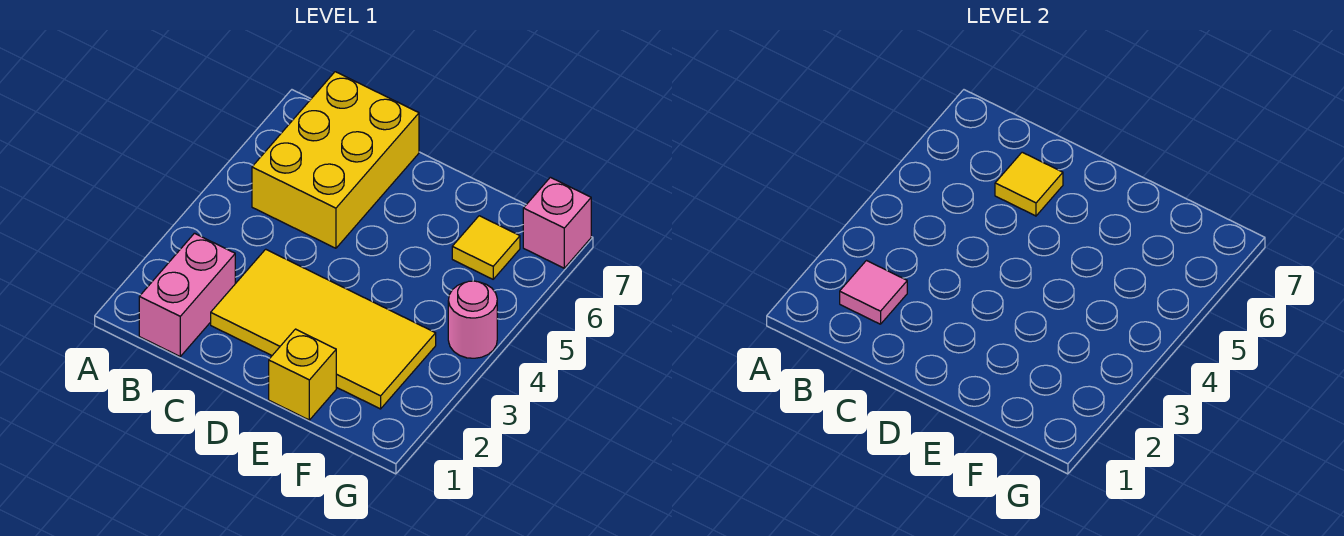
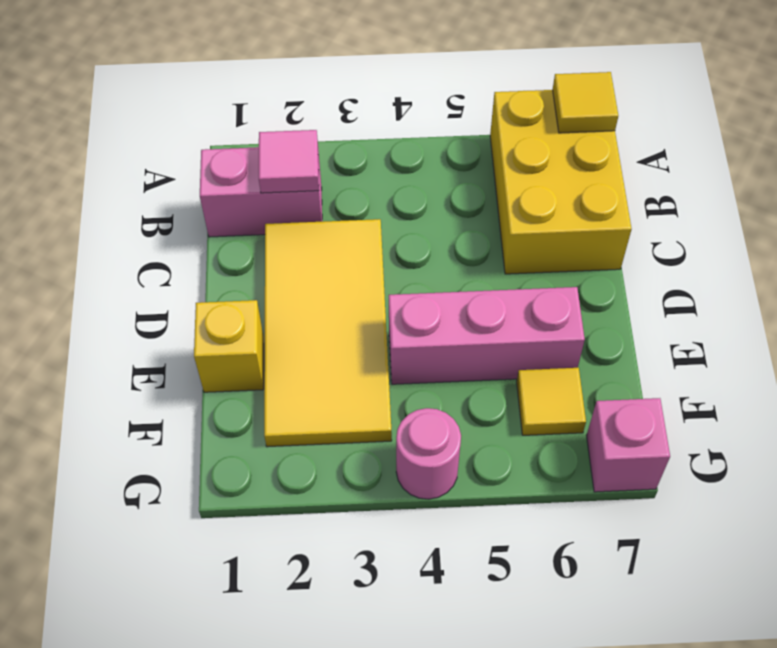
yellow 2x3 brick [252,72,419,248] -> yellow 2x3 brick turned to [490,90,632,274]
yellow 1x1 tile [995,152,1063,216] -> yellow 1x1 tile moved to [553,72,618,133]
none -> pink 1x3 brick [389,287,585,384]

